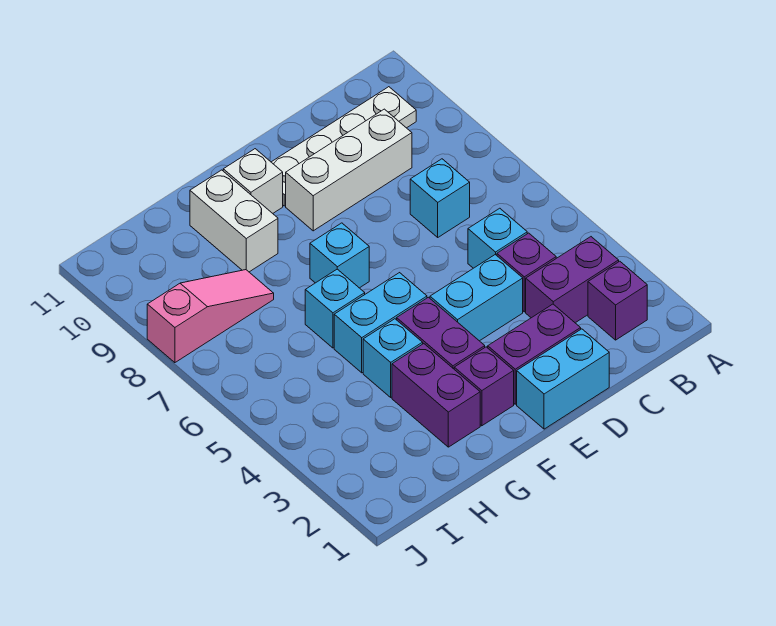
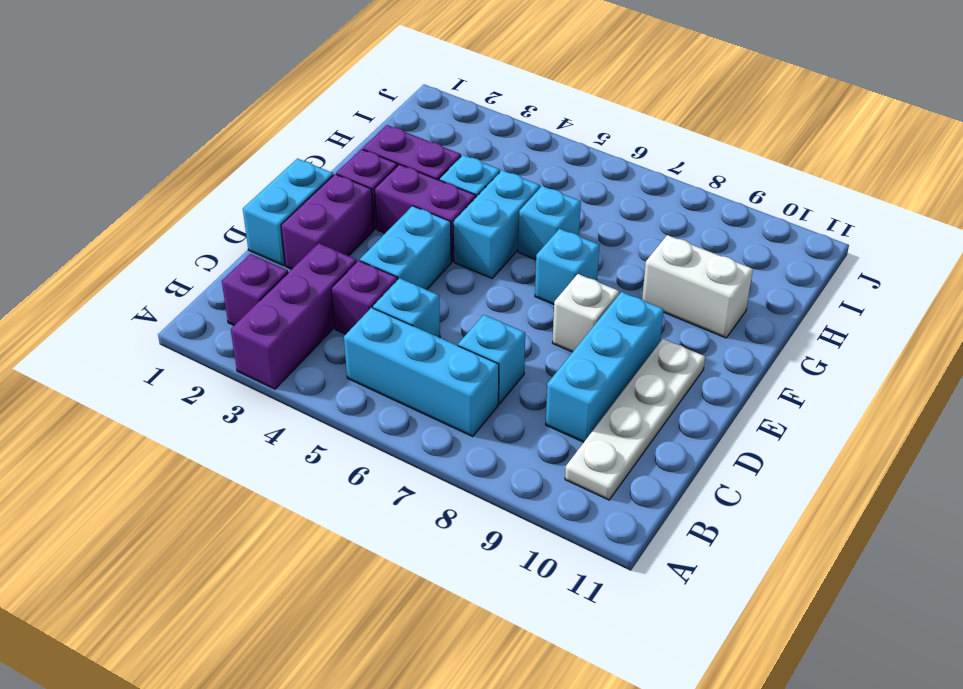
purple 1x2 brick [526,237,619,323] -> purple 1x3 brick [231,243,357,389]
none -> cyan 1x3 brick [344,308,499,436]
white 1x3 brick [286,109,412,231] -> cyan 1x3 brick [546,292,664,442]
white 1x1 brick [223,149,283,213] -> white 1x1 brick moved to [552,274,619,352]
pink 1x3 slope [147,270,274,363] -> none

